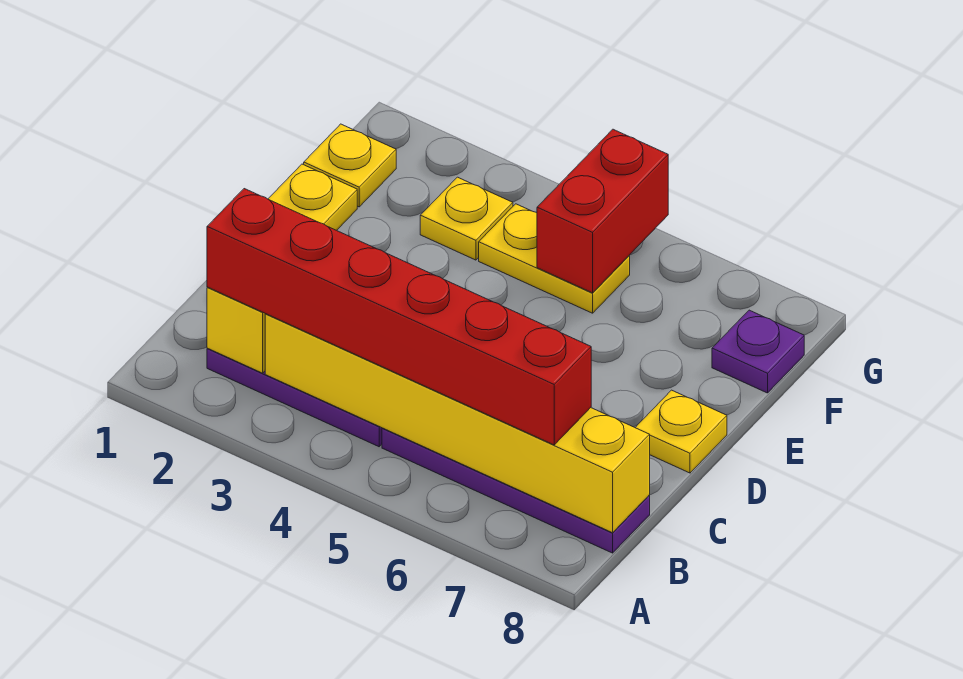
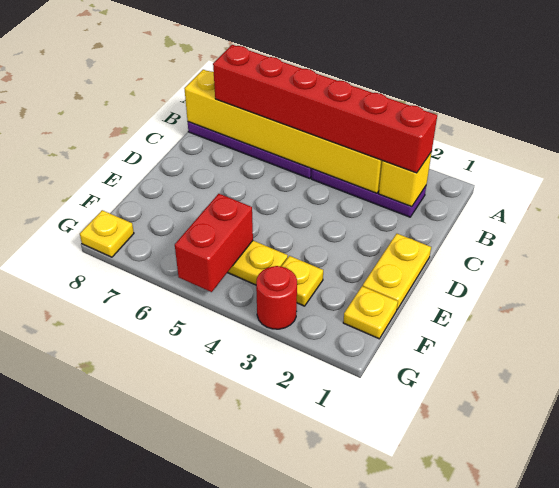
yellow 1x1 plate [635,390,727,473] -> yellow 1x1 plate moved to [80,210,134,257]
purple 1x1 plate [712,310,804,393] -> none
none -> red 1x1 round brick [256,266,297,329]

